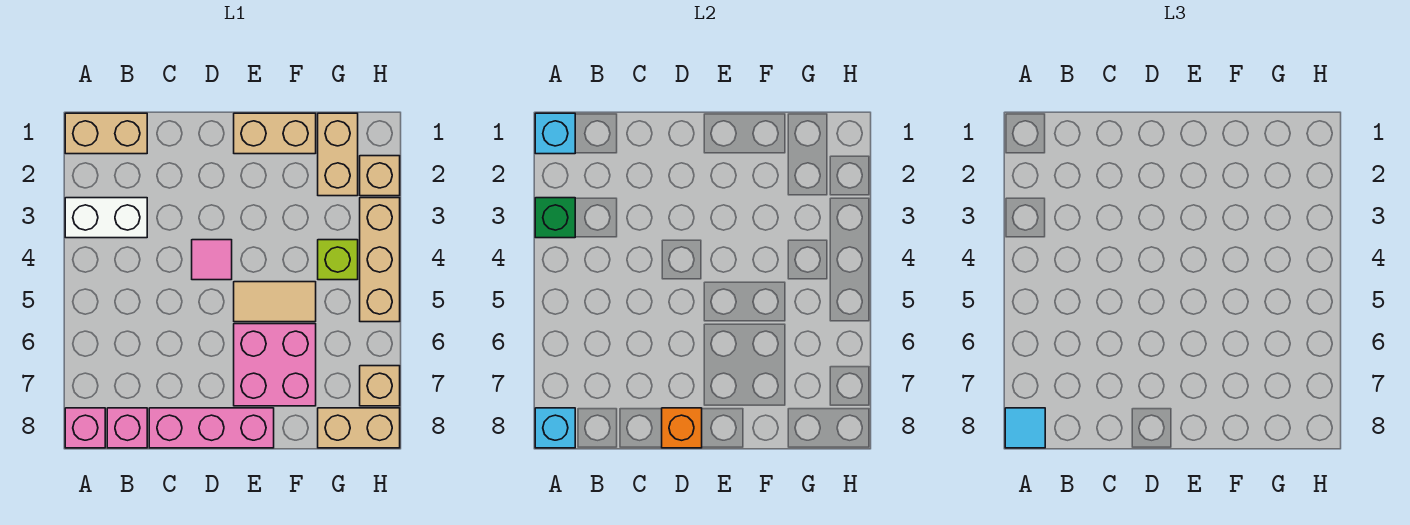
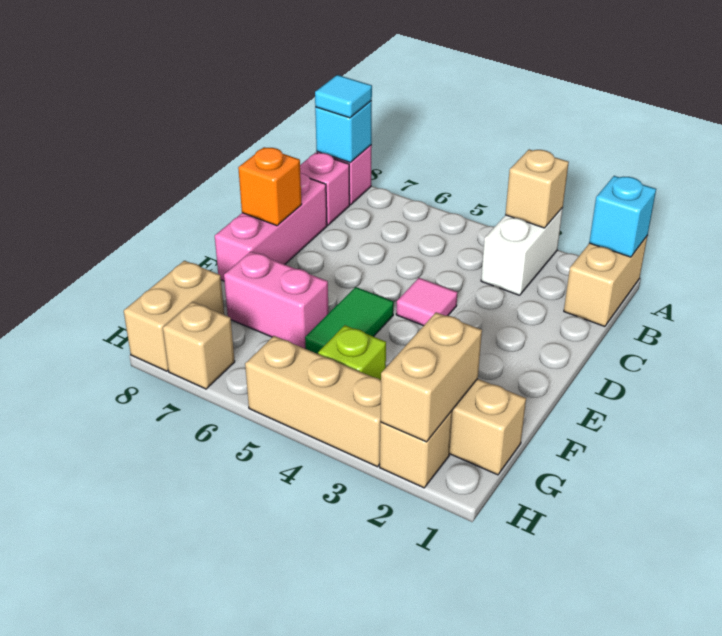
green 1x1 brick [535,198,575,238] -> tan 1x1 brick [505,149,569,228]
tan 1x2 brick [234,113,316,154] -> tan 1x2 brick moved to [380,312,482,442]
tan 1x2 tile [234,282,316,322] -> green 1x2 tile [305,287,394,354]
pink 2x2 brick [234,324,316,406] -> pink 1x2 brick [224,252,329,349]

